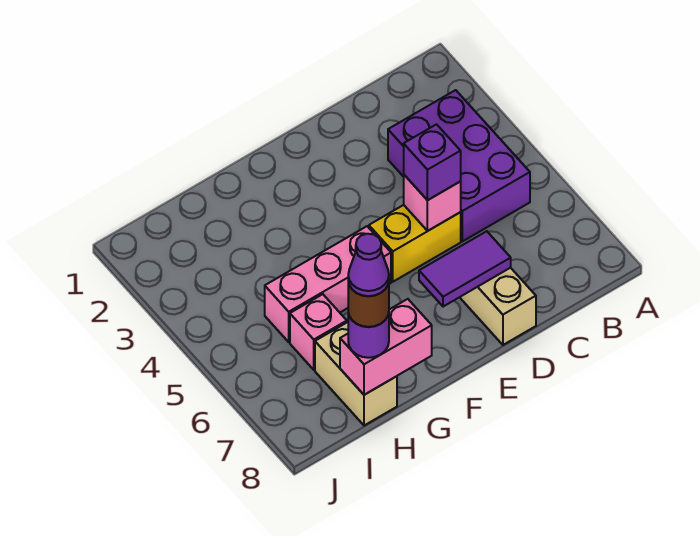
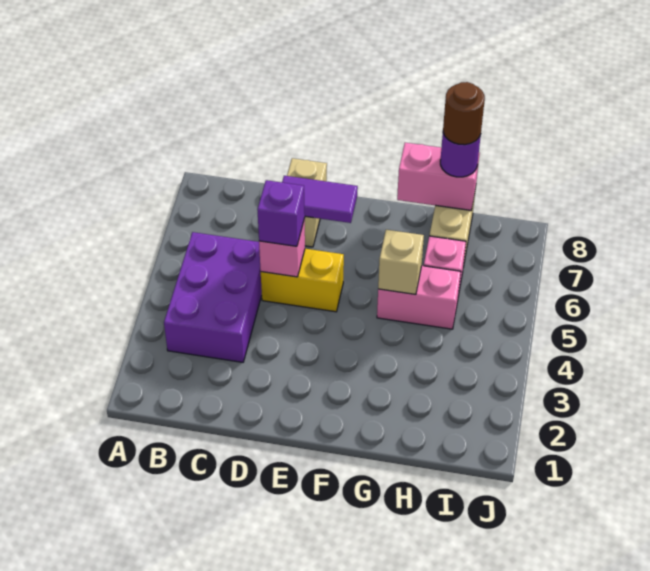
pink 1x3 brick [265,226,391,342] -> pink 1x2 brick [377,266,461,329]
none -> tan 1x1 brick [378,230,424,295]
purple 1x1 cone [348,234,389,296] -> none

